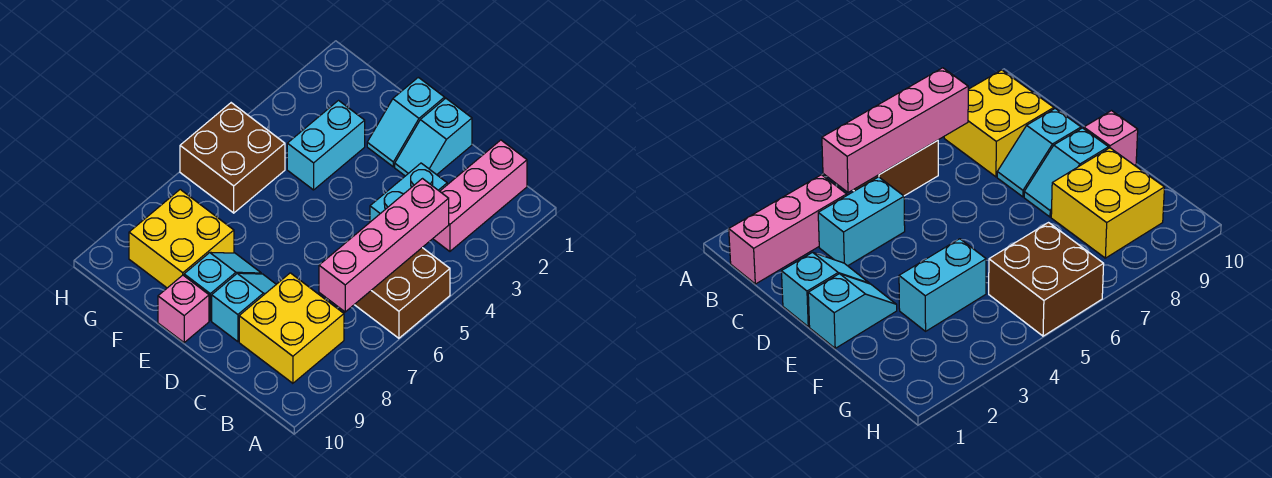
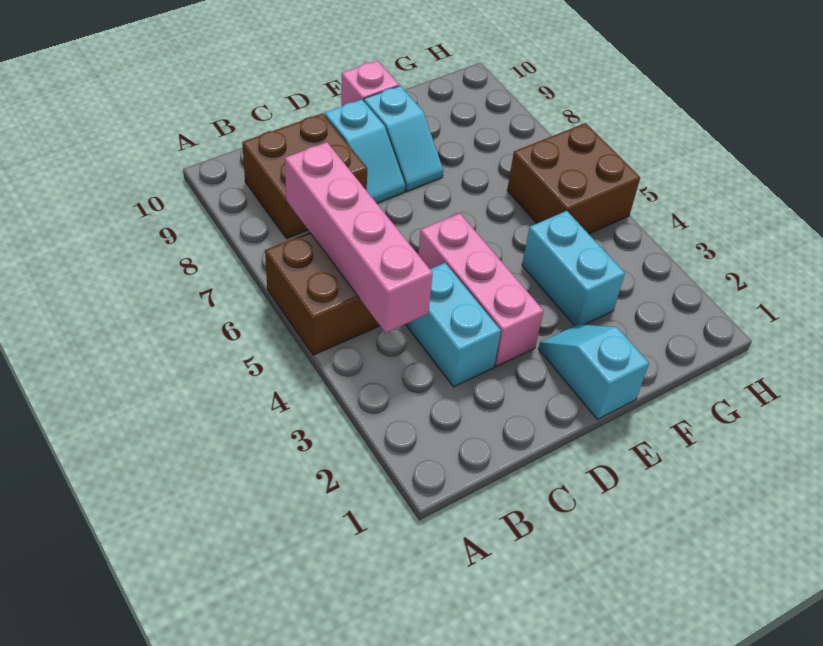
pink 1x3 brick [433,140,527,251] -> pink 1x3 brick moved to [418,213,544,367]
yellow 2x2 brick [239,273,344,383] -> brown 2x2 brick [242,113,367,239]
cyan 1x2 slope [395,98,472,176] -> none
yellow 2x2 brick [129,189,234,288] -> none

